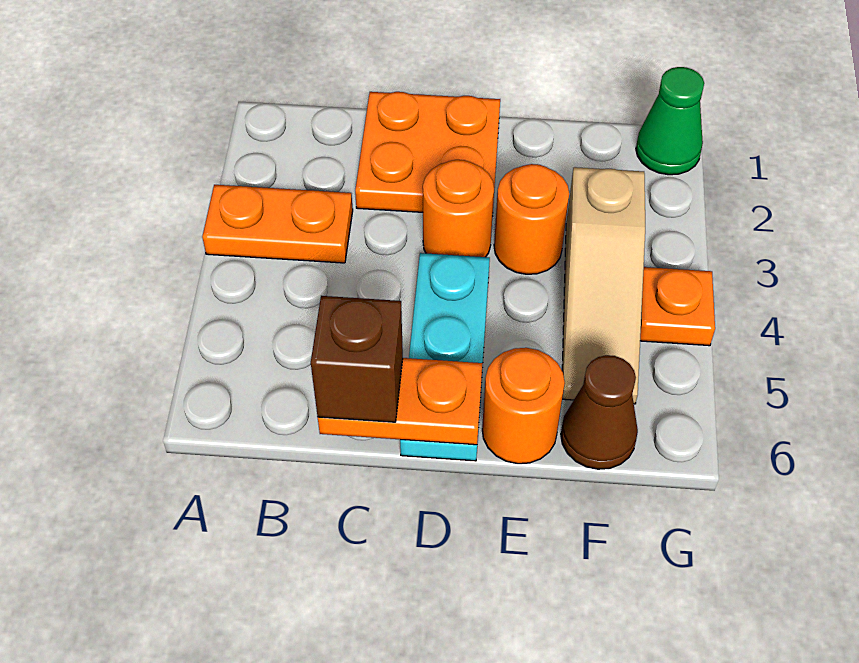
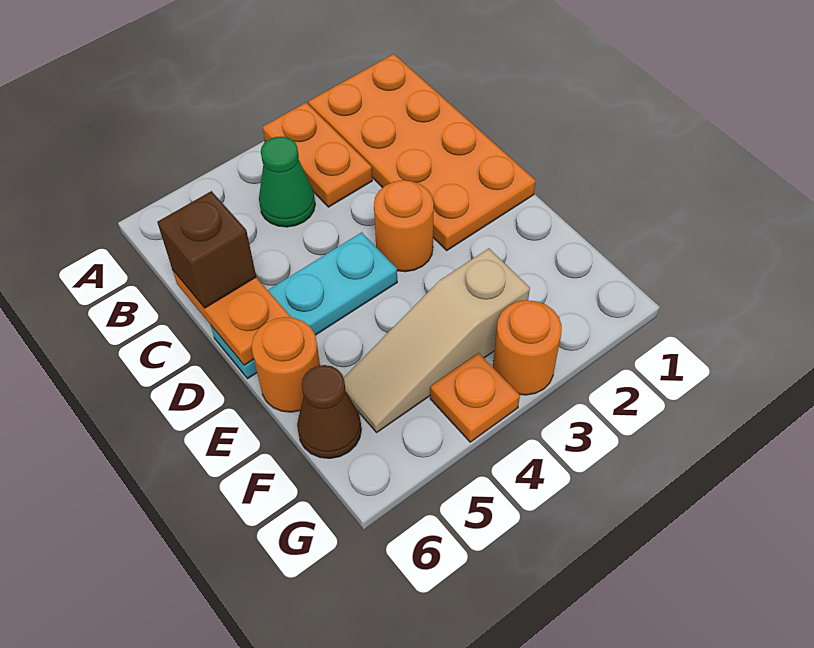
orange 2x2 plate [355,92,500,212] -> orange 2x4 plate [309,54,536,250]
orange 1x1 round brick [494,164,569,274] -> orange 1x1 round brick moved to [493,300,562,395]
green 1x1 cone [636,67,704,175] -> green 1x1 cone moved to [259,136,315,227]

